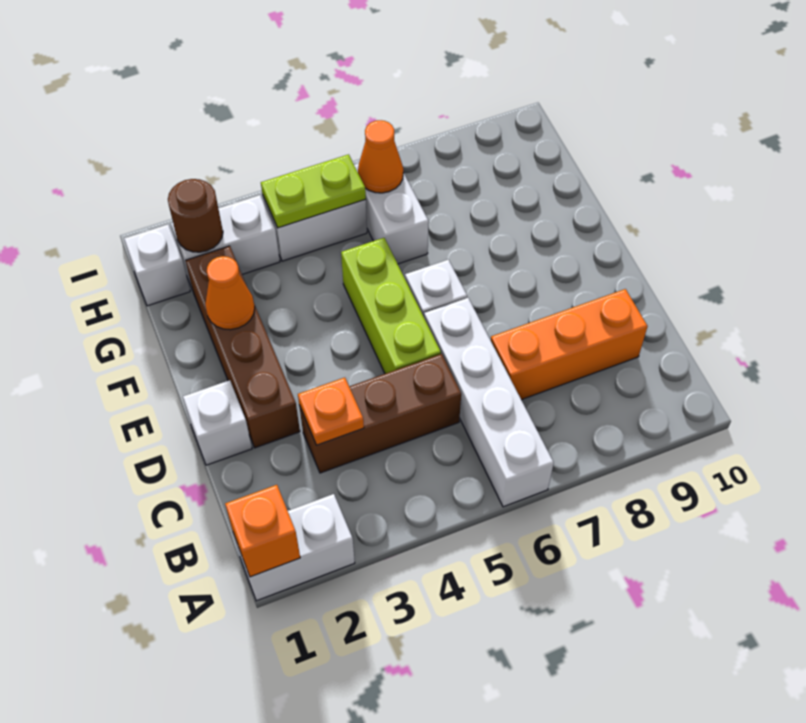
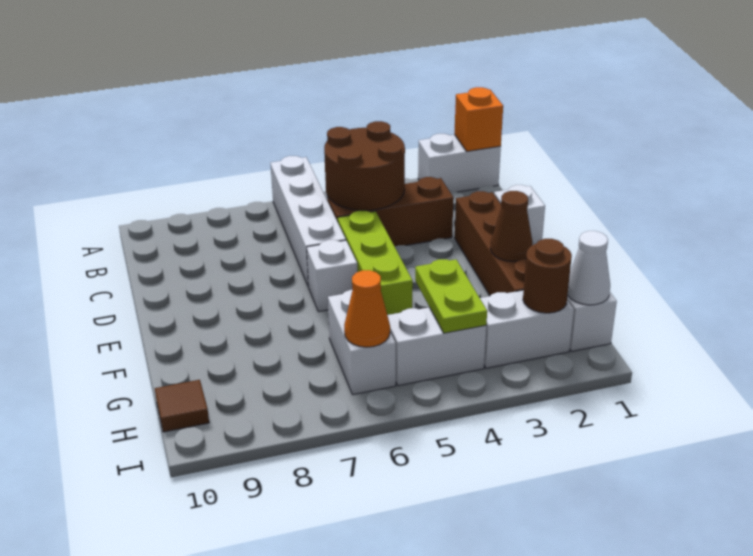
none -> brown 2x2 round brick [324,121,405,211]
orange 1x1 plate [298,378,364,445] -> none
orange 1x3 brick [491,289,648,400] -> none
orange 1x1 cone [205,256,255,330] -> brown 1x1 cone [490,191,533,261]
none -> white 1x1 cone [567,231,610,305]
lime 1x2 plate [261,154,366,228] -> lime 1x2 plate turned to [415,259,487,333]
none -> brown 1x1 tile [155,380,209,432]

